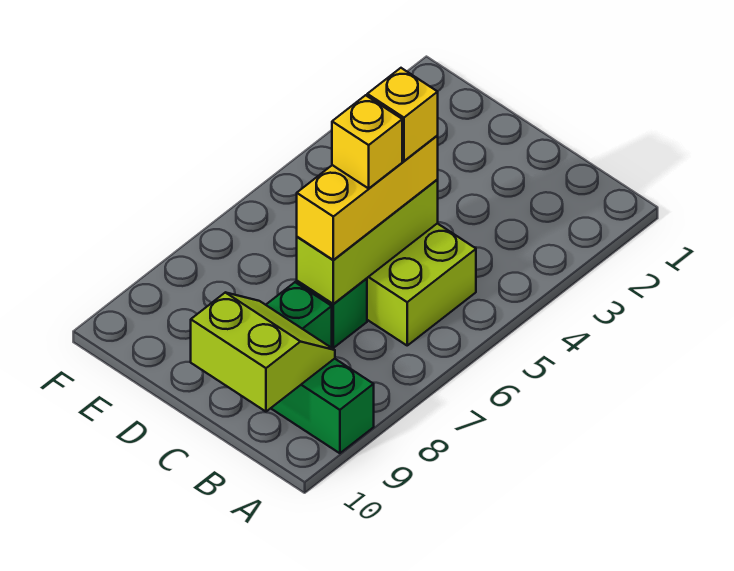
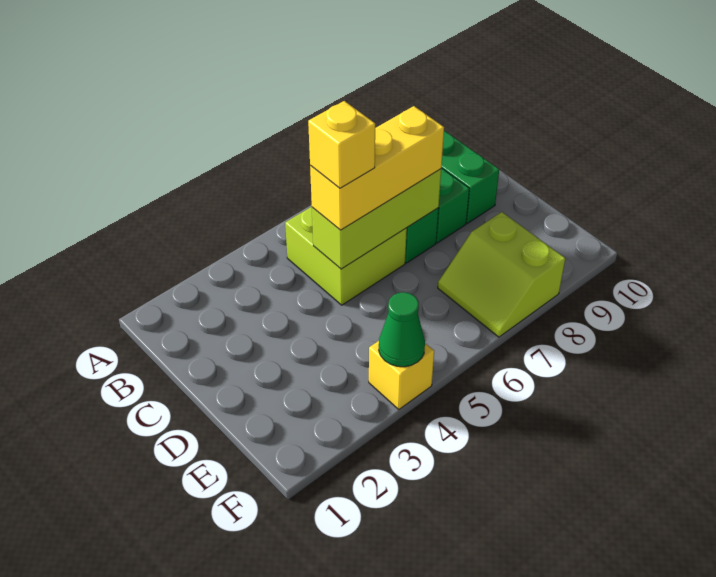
lime 2x2 slope [191,293,335,412] -> lime 2x2 slope moved to [438,212,565,337]
yellow 1x1 brick [332,95,402,188] -> yellow 1x1 brick moved to [369,341,434,409]
none -> green 1x1 cone [379,292,425,367]

